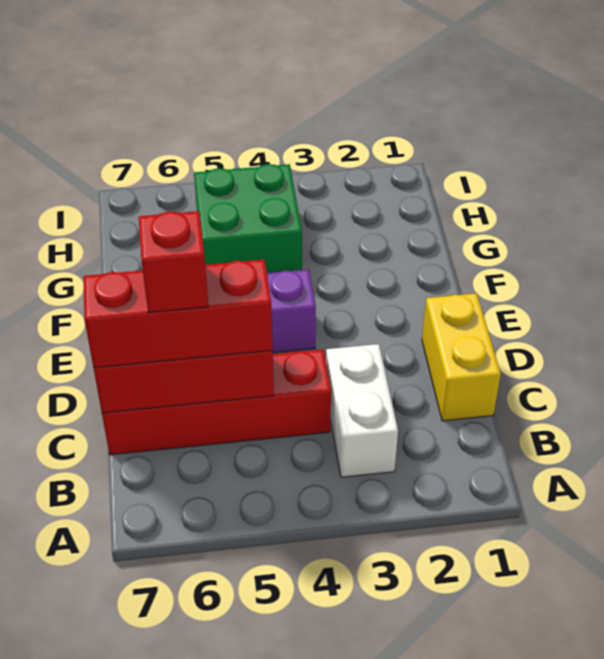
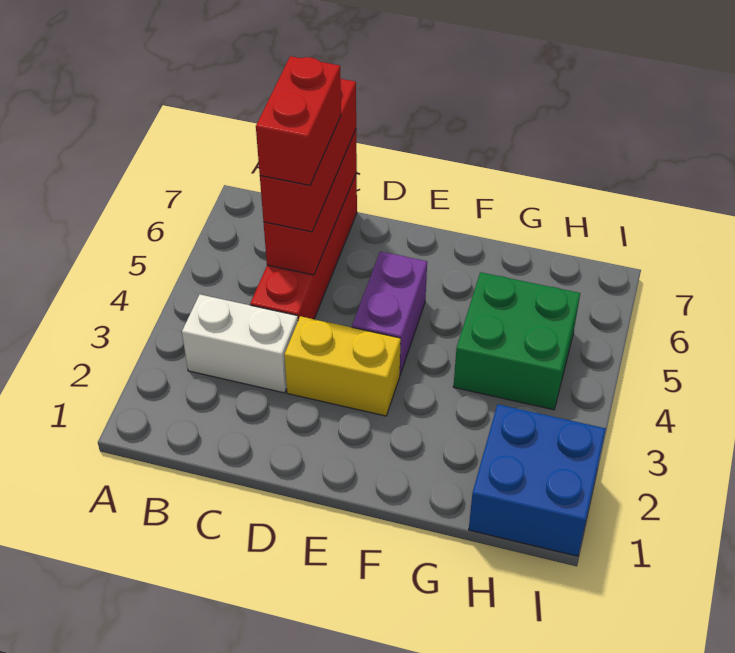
yellow 1x2 brick [422,293,501,421] -> yellow 1x2 brick moved to [284,316,401,416]
red 1x1 brick [139,211,208,313] -> red 1x2 brick [256,56,341,185]
none -> blue 2x2 brick [469,404,606,556]

